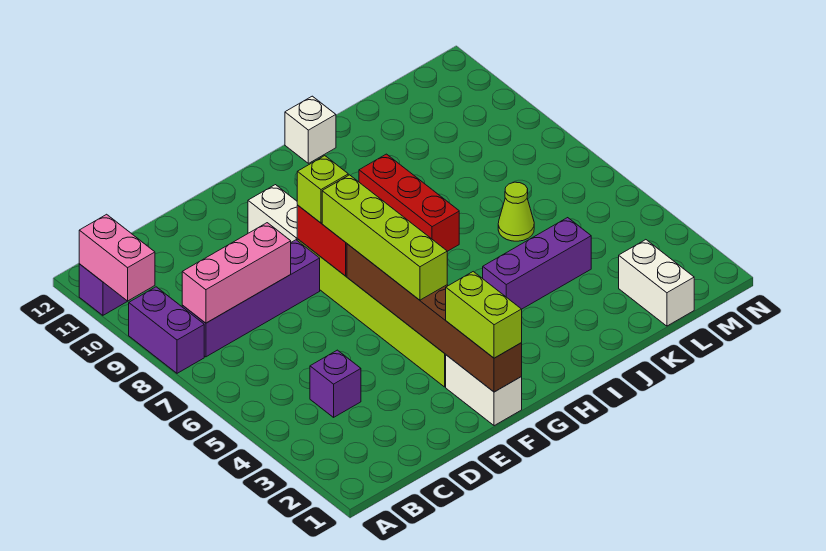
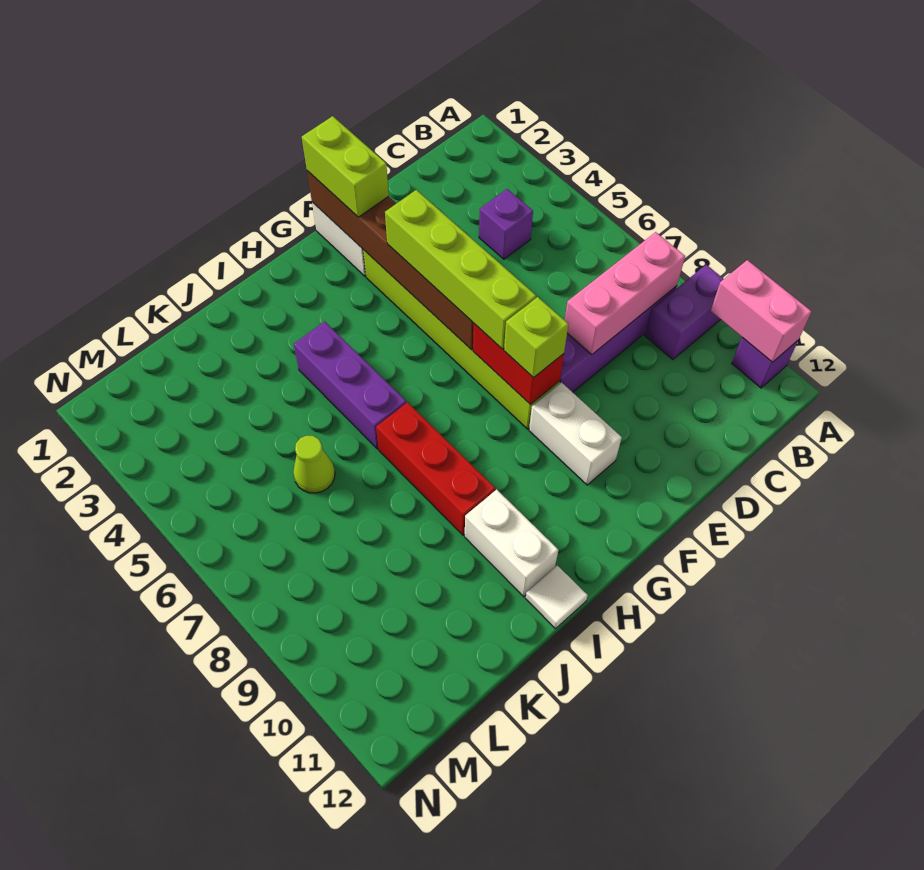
purple 1x2 brick [129,287,204,373] -> purple 1x2 brick turned to [645,265,723,360]
purple 1x3 brick [483,218,591,309] -> purple 1x3 brick turned to [293,322,406,449]
white 1x1 brick [285,96,336,163] -> white 1x1 tile [526,565,588,629]
white 1x2 brick [619,240,694,326] -> white 1x2 brick moved to [465,489,558,597]

